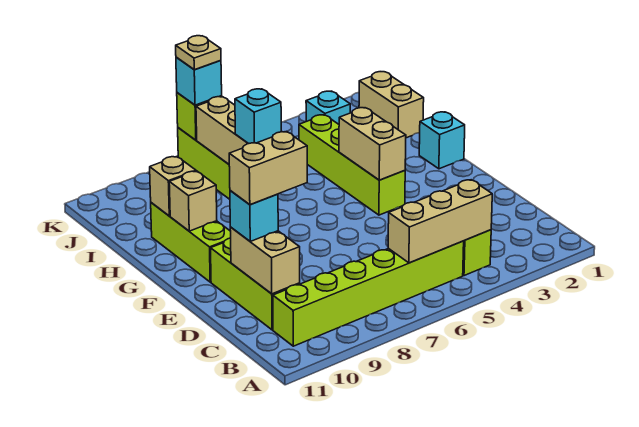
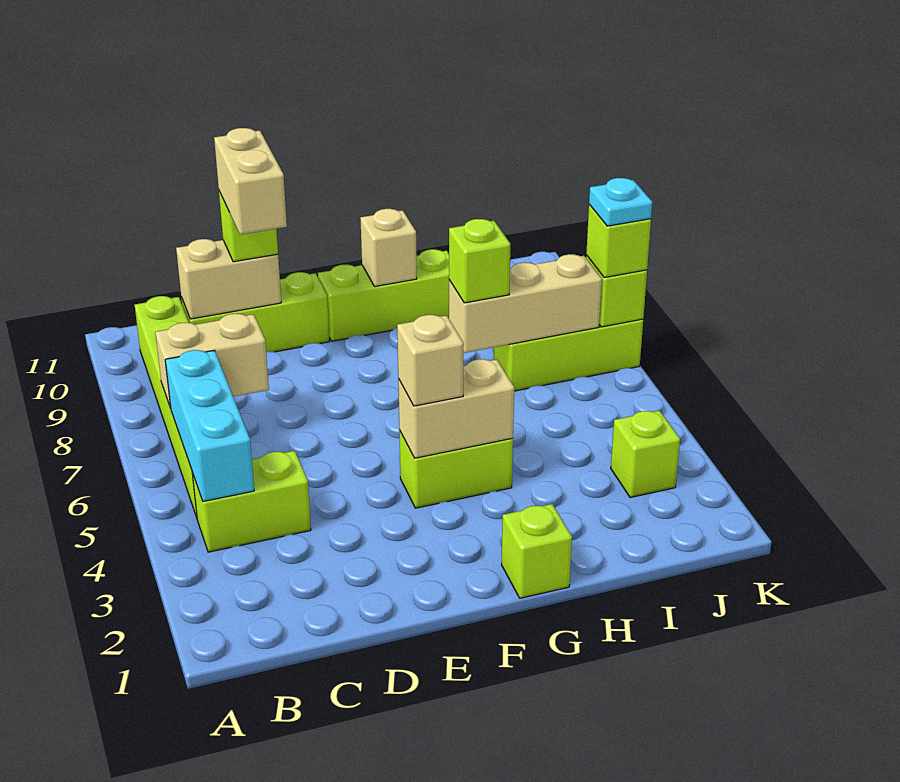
tan 1x3 brick [388,180,492,263] -> cyan 1x3 brick [165,350,254,502]
cyan 1x1 brick [230,190,278,241] -> lime 1x1 brick [219,191,278,262]
lime 1x4 brick [299,115,405,215] -> lime 1x2 brick [399,430,513,508]
cyan 1x1 brick [419,112,465,169] -> lime 1x1 brick [501,504,572,598]
cyan 1x1 brick [235,89,281,144] -> lime 1x1 brick [449,219,510,303]
tan 1x1 brick [150,157,196,216] -> tan 1x1 brick moved to [397,315,464,406]
tan 1x2 brick [359,72,424,138] -> tan 1x2 brick moved to [155,314,269,408]
cyan 1x1 brick [306,91,350,124] -> lime 1x1 brick [611,411,680,497]
cyan 1x1 brick [176,57,222,105] -> lime 1x1 brick [586,205,651,278]
tan 1x1 plate [176,36,221,70] -> cyan 1x1 plate [589,178,652,226]

